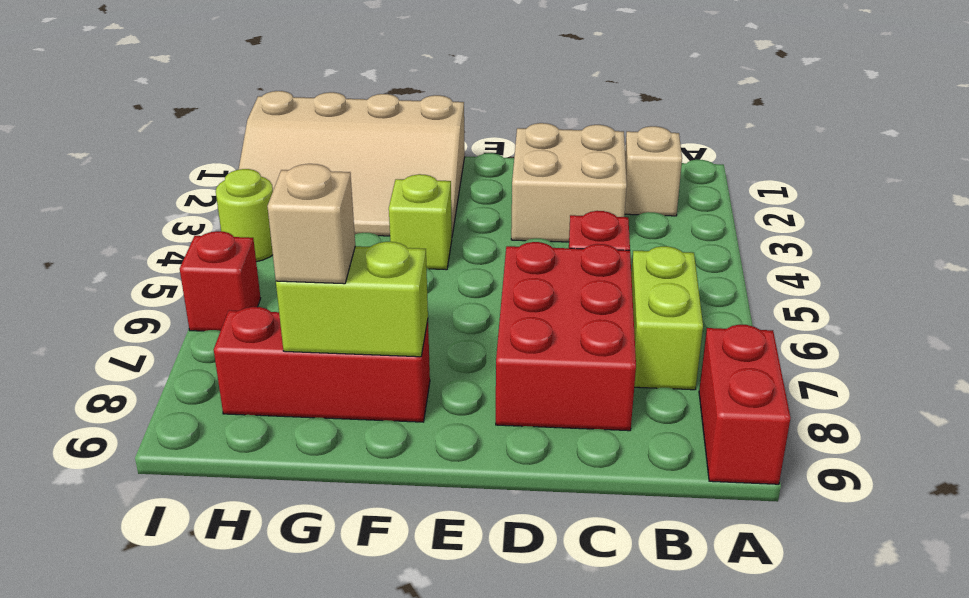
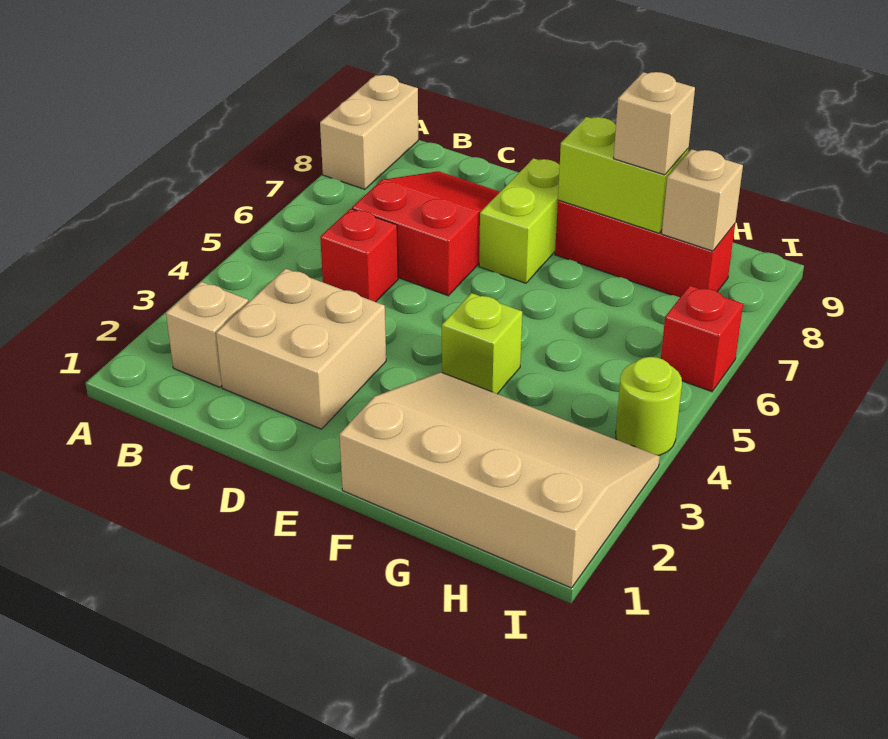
red 1x2 brick [699,325,791,484] -> tan 1x2 brick [320,75,418,189]
lime 1x2 brick [631,246,703,390] -> lime 1x2 brick moved to [479,158,560,283]
red 2x3 brick [496,242,636,431] -> red 2x3 slope [352,171,500,296]
none -> tan 1x1 brick [662,149,743,251]

